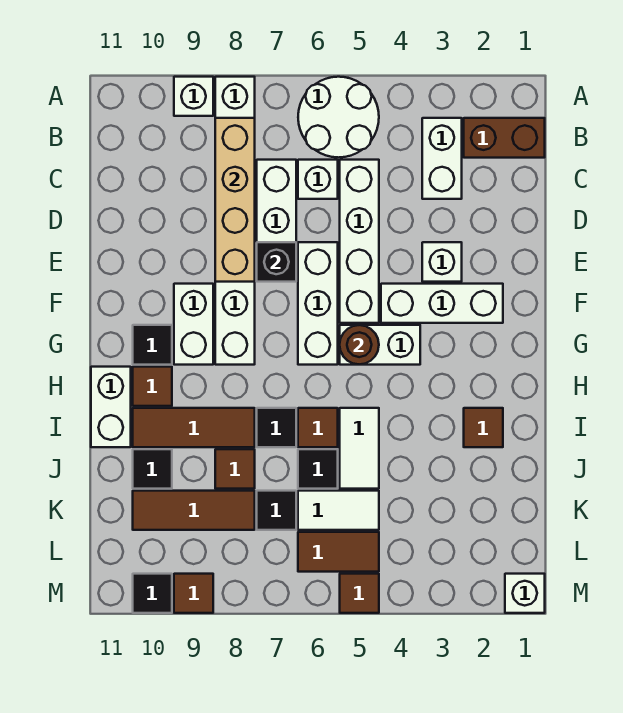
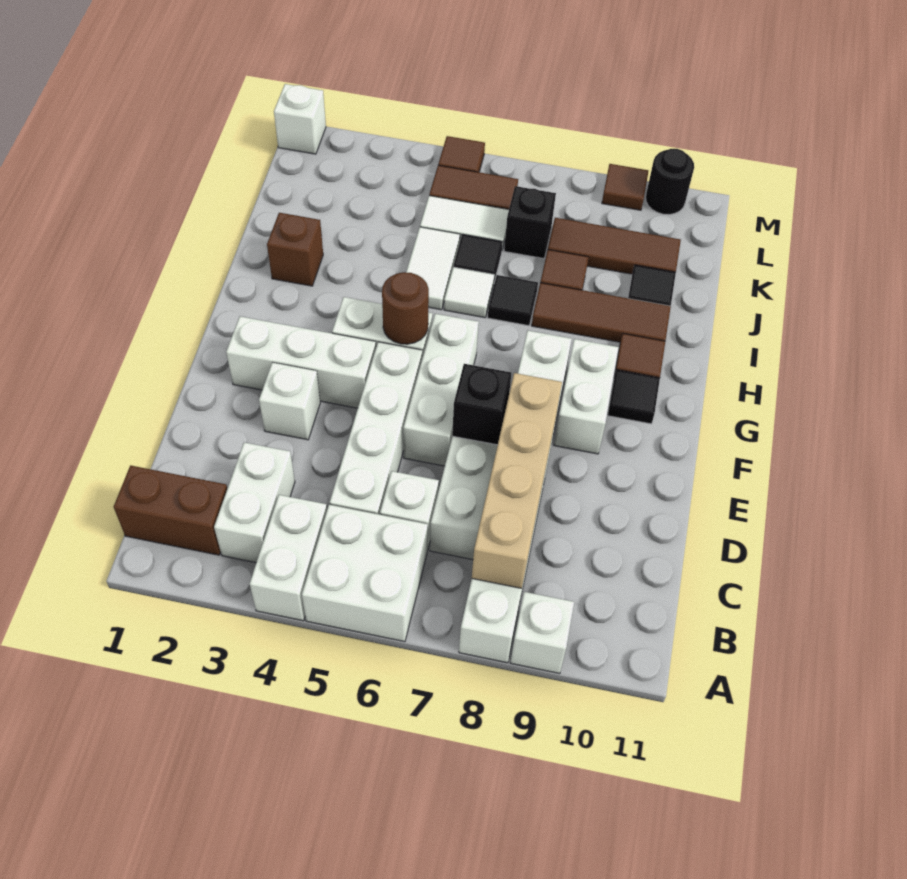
white 2x2 round brick [298,77,379,158] -> white 2x2 brick [302,505,428,642]
white 1x2 brick [91,367,131,447] -> white 1x2 brick moved to [250,495,327,621]
brown 1x1 tile [464,408,503,447] -> brown 1x1 brick [267,213,323,286]
brown 1x1 tile [298,408,338,447] -> white 1x1 tile [444,267,494,318]
black 1x1 tile [257,491,296,530] -> black 1x1 brick [504,186,556,258]
black 1x1 tile [133,574,172,613] -> black 1x1 round brick [646,149,694,215]

